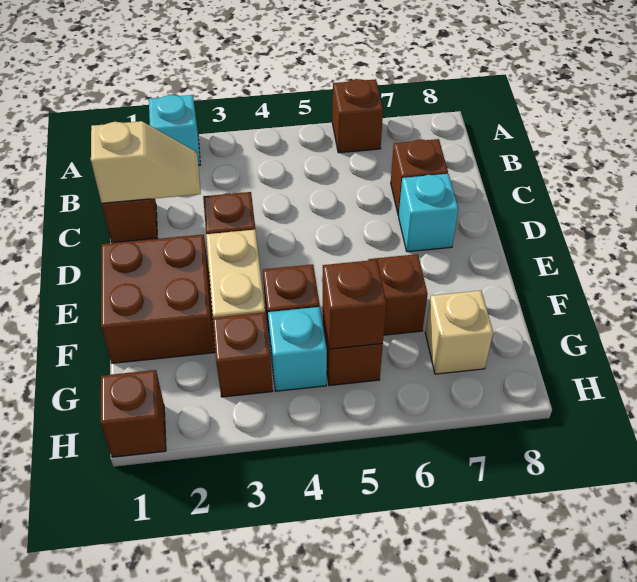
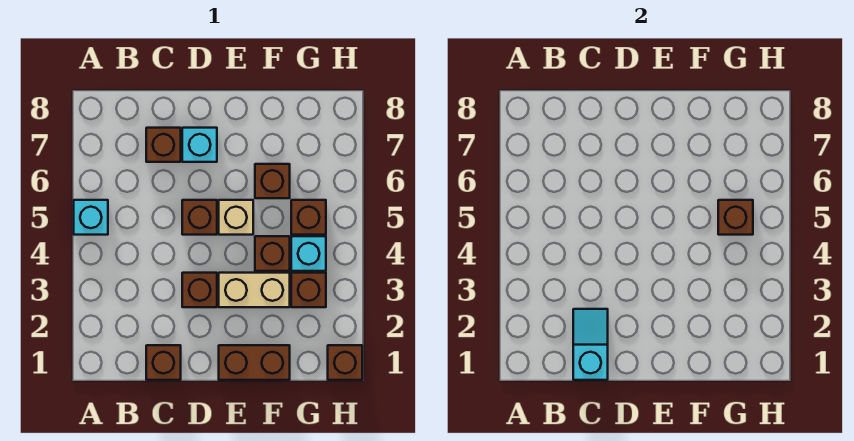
cyan 1x1 brick [149,95,200,165] -> cyan 1x1 brick moved to [74,200,108,235]
brown 1x1 brick [332,79,383,153] -> brown 1x1 brick moved to [182,200,217,235]
tan 1x2 slope [91,121,201,203] -> cyan 1x2 slope [573,309,608,380]
brown 2x2 brick [101,235,215,363] -> brown 1x2 brick [219,345,290,380]
tan 1x1 brick [425,291,493,374] -> tan 1x1 brick moved to [219,200,253,235]

